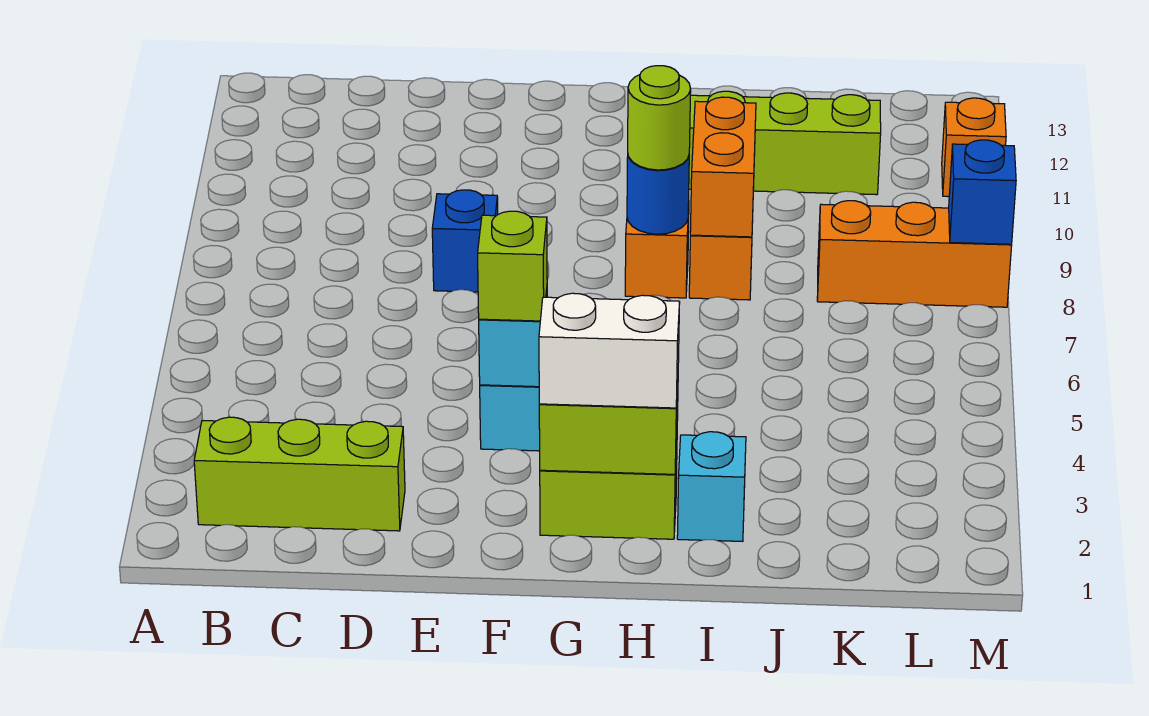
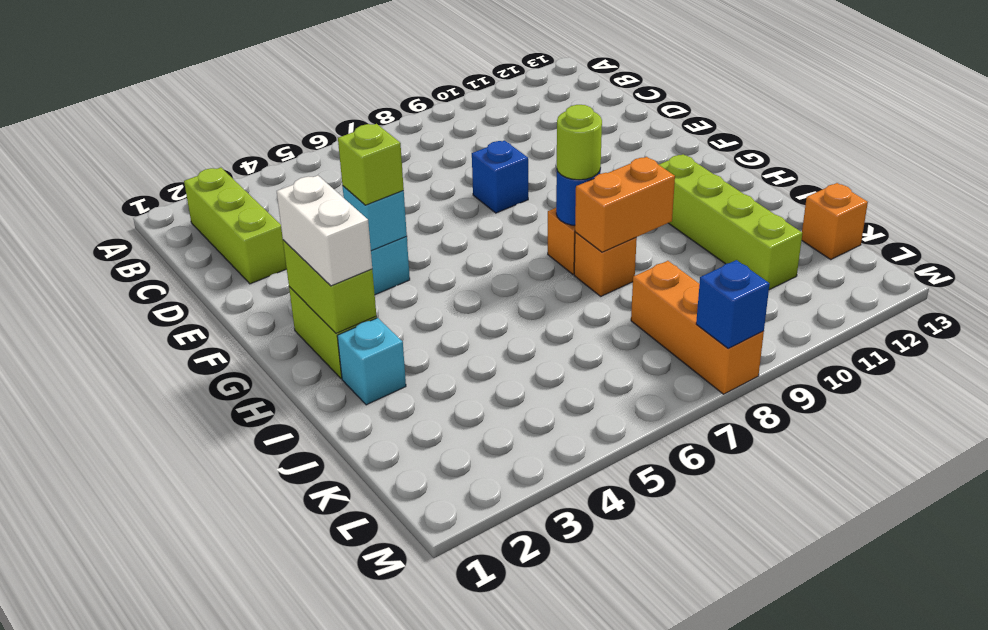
orange 1x1 brick [942,98,1006,197] -> orange 1x1 brick moved to [802,183,868,259]

